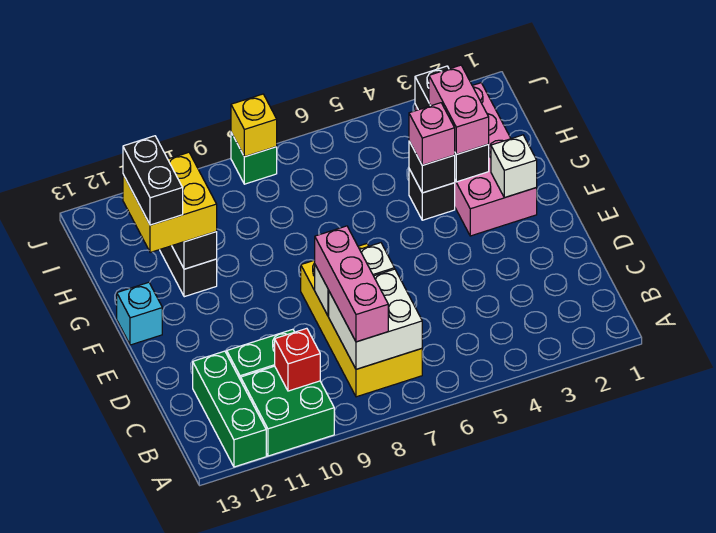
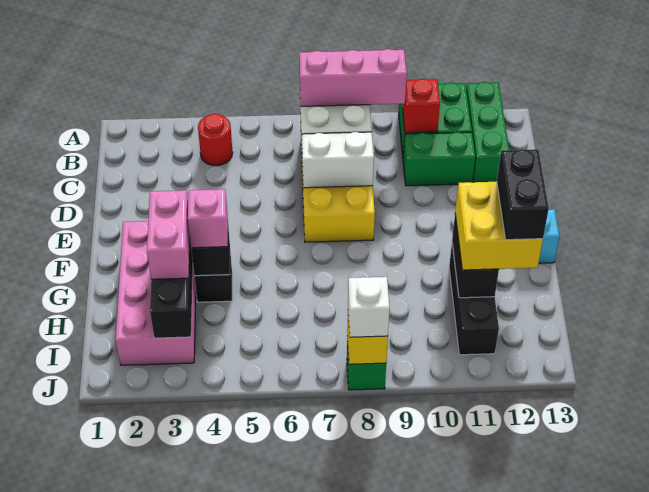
none -> red 1x1 round brick [198,114,233,166]
pink 1x3 brick [315,226,388,342] -> pink 1x3 brick turned to [299,49,407,106]
white 1x1 brick [491,135,537,198] -> white 1x1 brick moved to [348,277,390,337]

